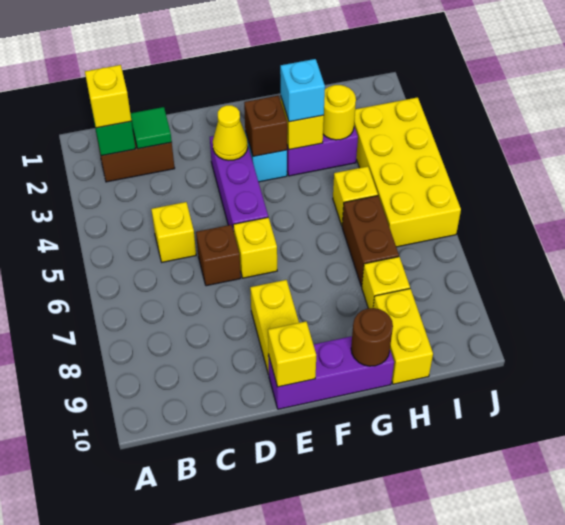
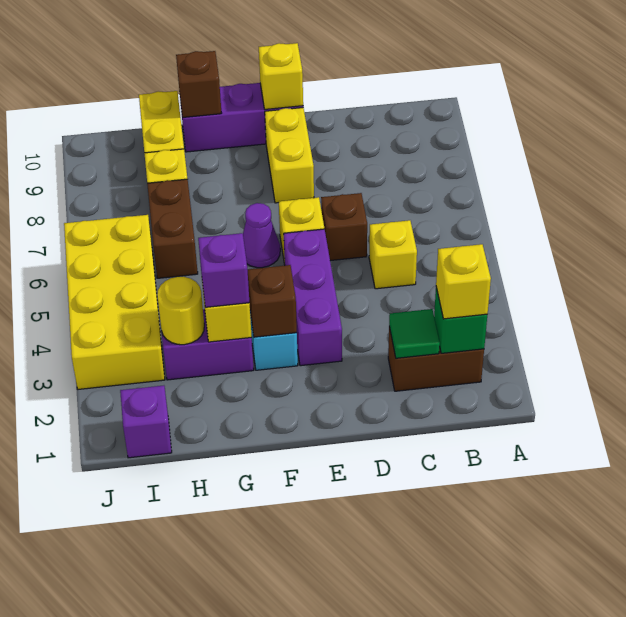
yellow 1x1 cone [213,105,248,160] -> none
none -> purple 1x1 cone [243,203,280,268]
cyan 1x1 brick [280,59,325,122] -> purple 1x1 brick [198,233,249,307]
brown 1x1 round brick [351,308,393,366] -> brown 1x1 brick [176,51,221,117]
yellow 1x1 brick [333,166,378,225] -> none
none -> purple 1x1 brick [120,386,172,458]

